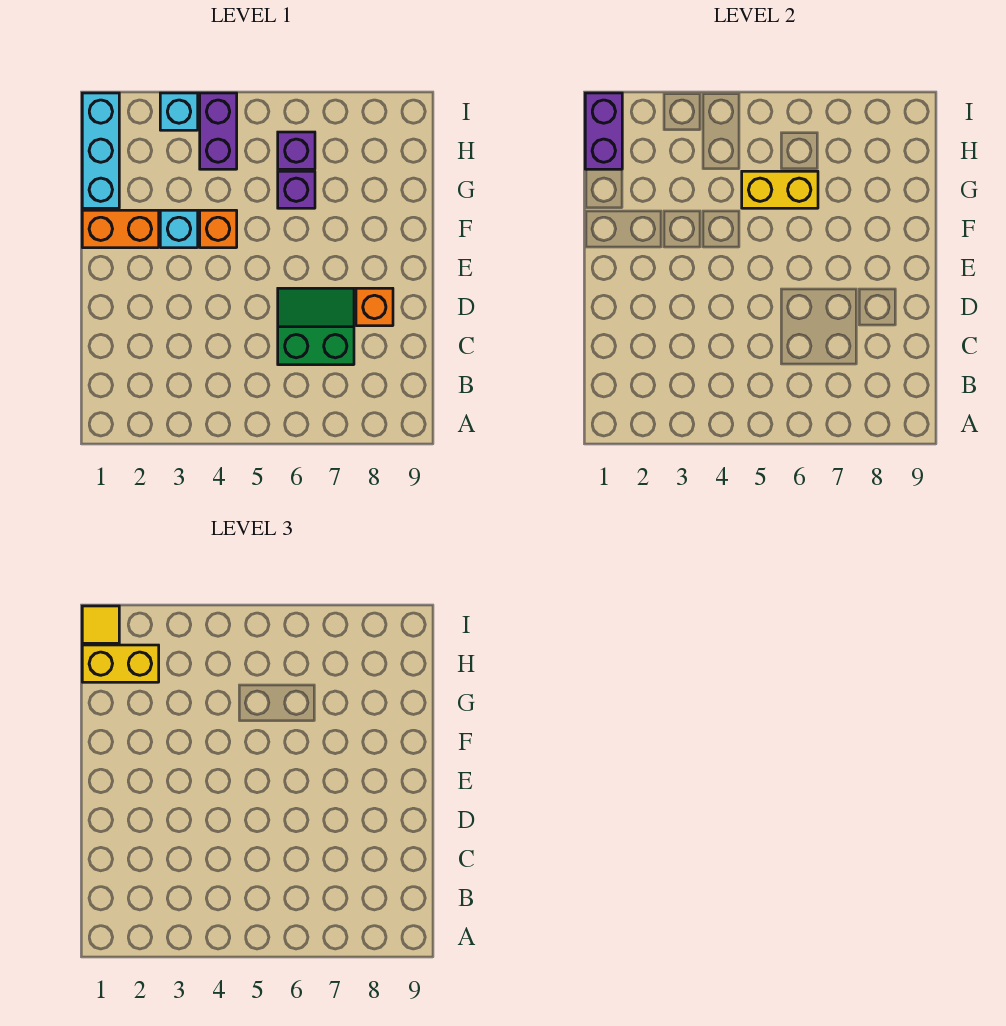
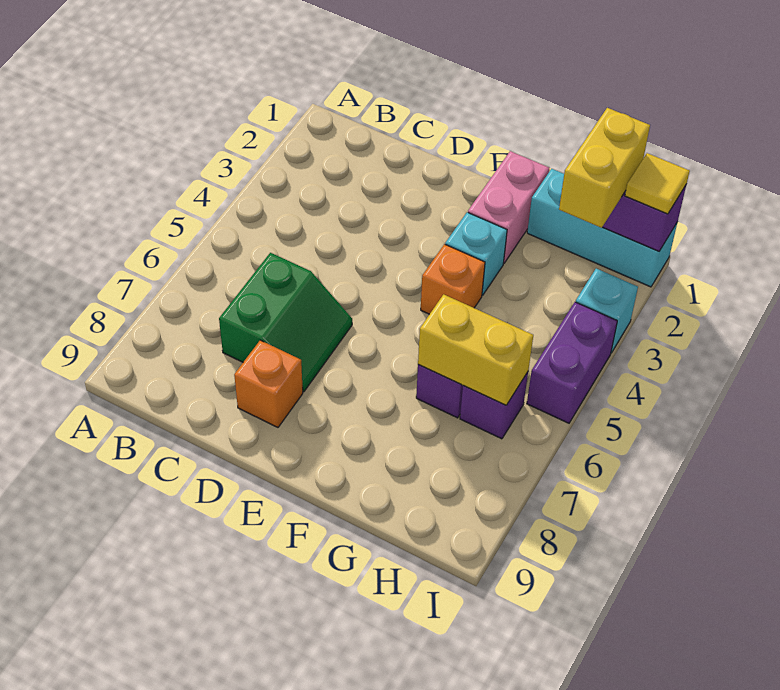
orange 1x2 brick [82,210,159,248] -> pink 1x2 brick [468,151,549,263]
yellow 1x2 brick [742,171,818,208] -> yellow 1x2 brick turned to [418,294,533,405]
purple 1x2 brick [200,93,237,169] -> purple 1x2 brick turned to [527,302,617,423]

